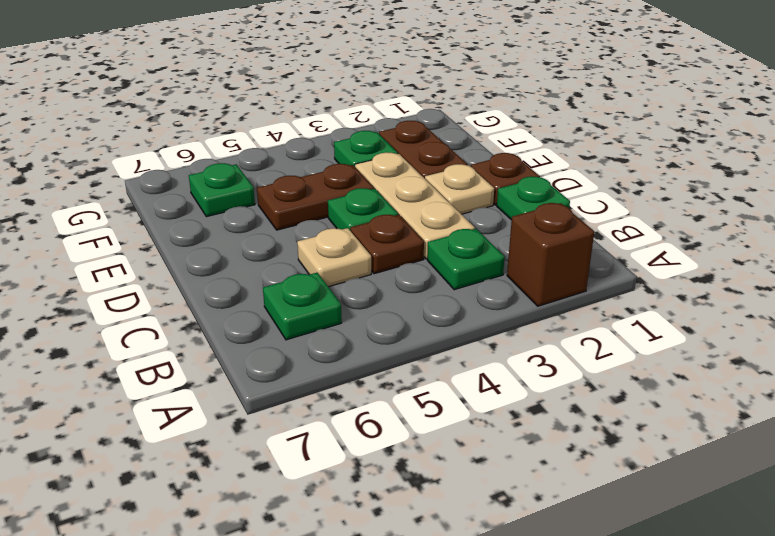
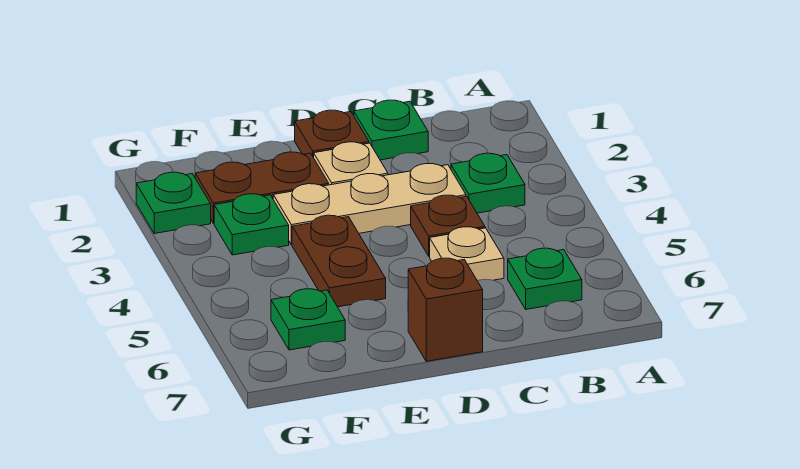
brown 1x1 brick [507,203,594,306] -> brown 1x1 brick moved to [408,258,483,361]
green 1x1 plate [328,188,398,231] -> green 1x1 plate moved to [136,172,211,234]

